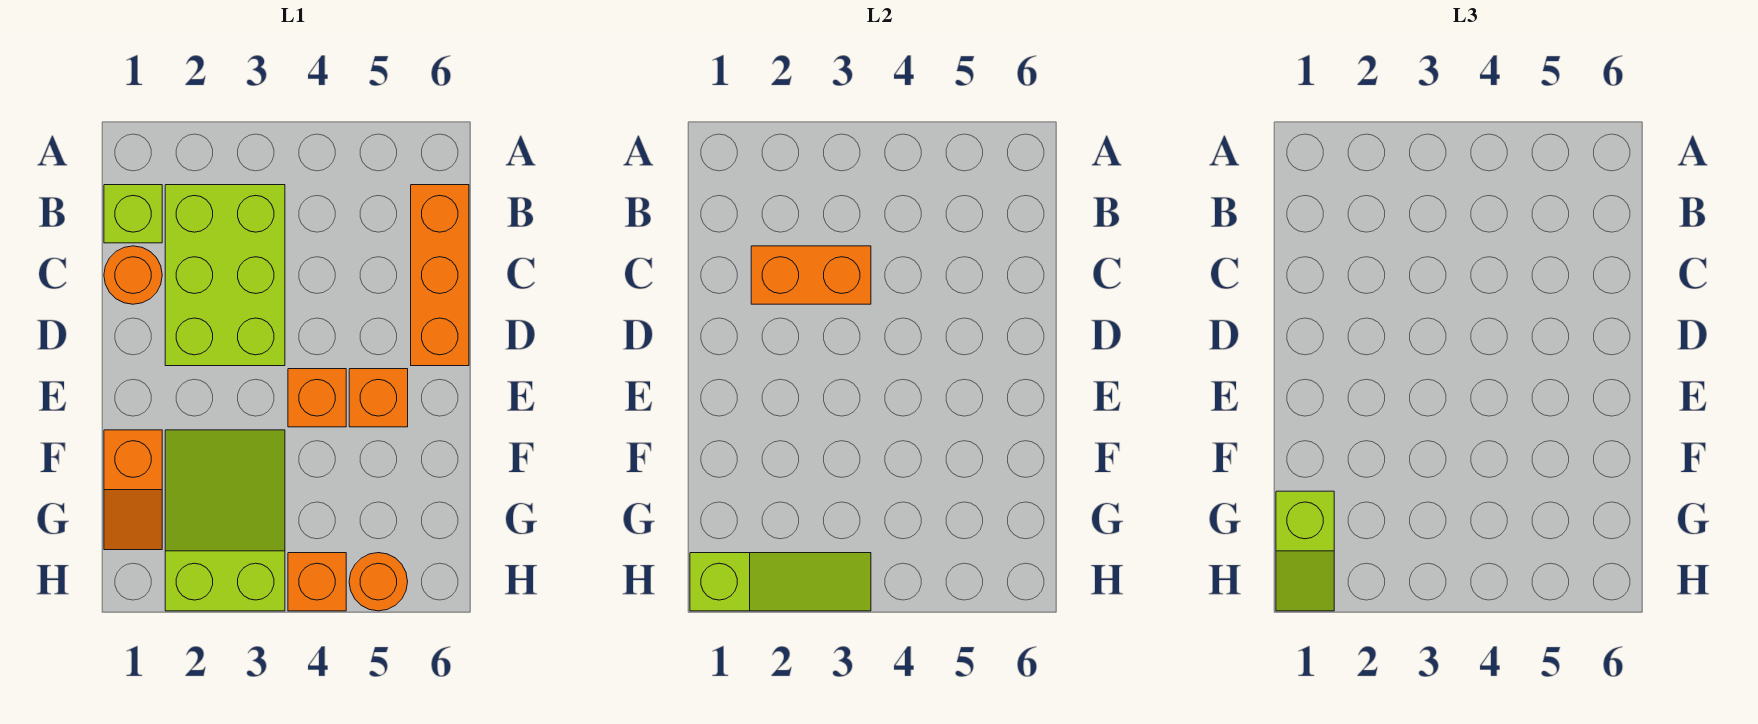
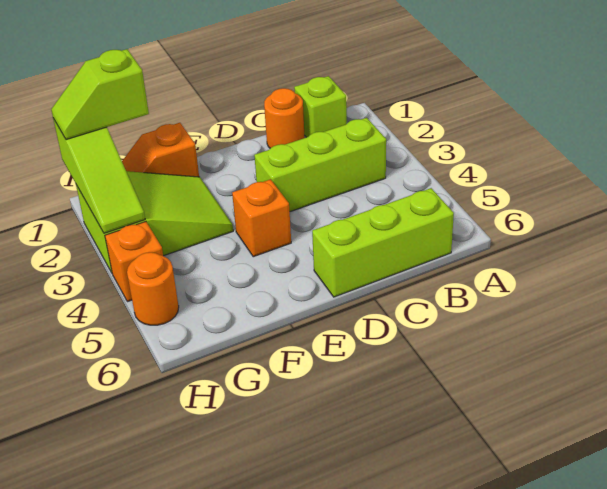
lime 2x3 brick [165,185,285,366] -> lime 1x3 brick [254,118,386,212]
orange 1x3 brick [411,185,469,366] -> lime 1x3 brick [312,188,454,297]
orange 1x2 brick [751,246,871,304] -> none
orange 1x1 brick [349,369,408,427] -> none

